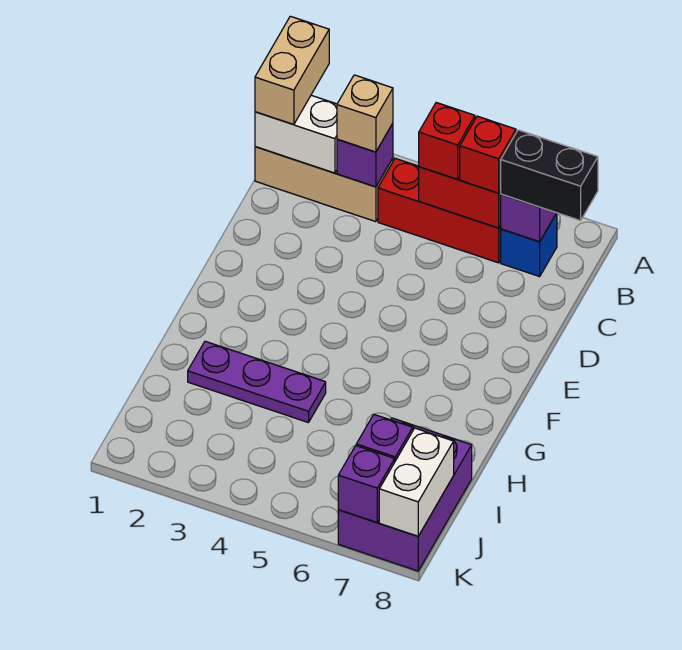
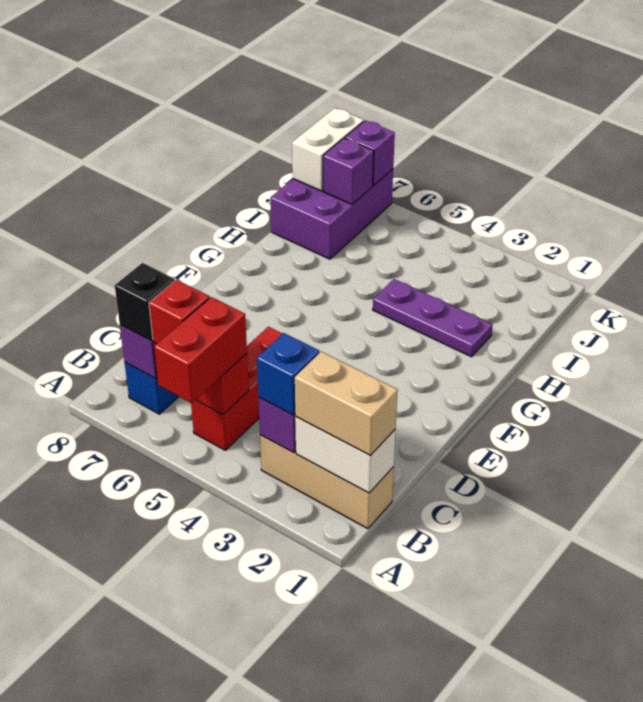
tan 1x2 brick [255,16,329,125] -> tan 1x2 brick turned to [295,352,398,455]
tan 1x1 brick [337,75,393,152] -> blue 1x1 brick [257,333,319,415]
red 1x3 brick [378,158,501,263] -> red 1x3 brick turned to [191,327,283,450]
red 1x1 brick [419,103,475,179] -> red 1x2 brick [154,297,247,403]
black 1x2 brick [501,130,598,221] -> black 1x1 brick [115,263,175,341]

